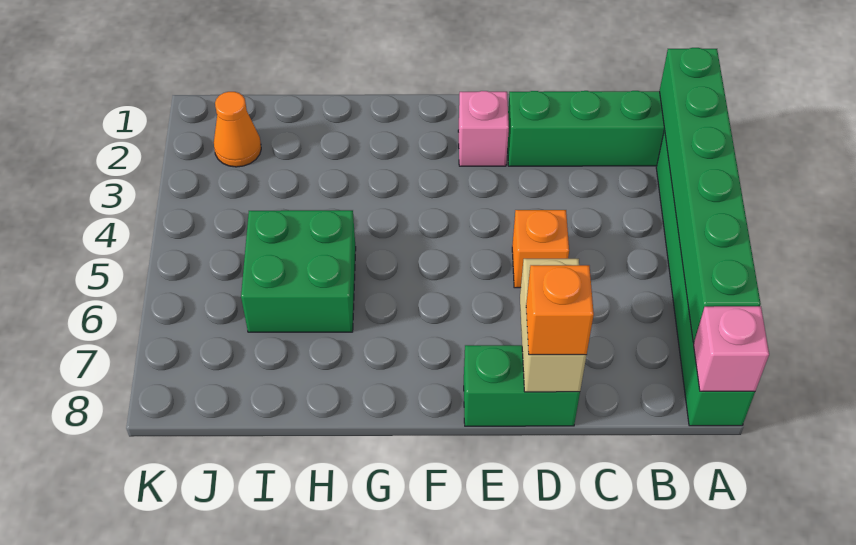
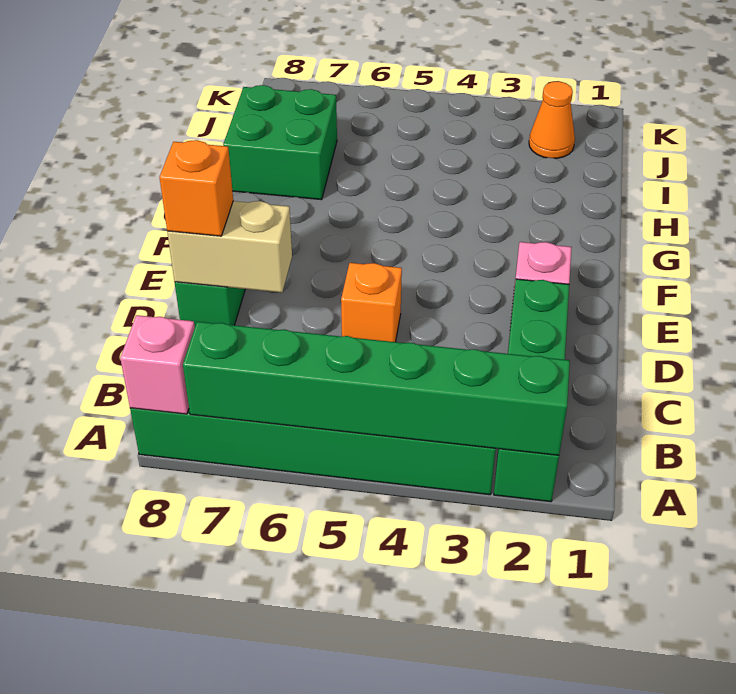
green 2x2 brick [241,210,356,332] -> green 2x2 brick moved to [223,85,337,200]

